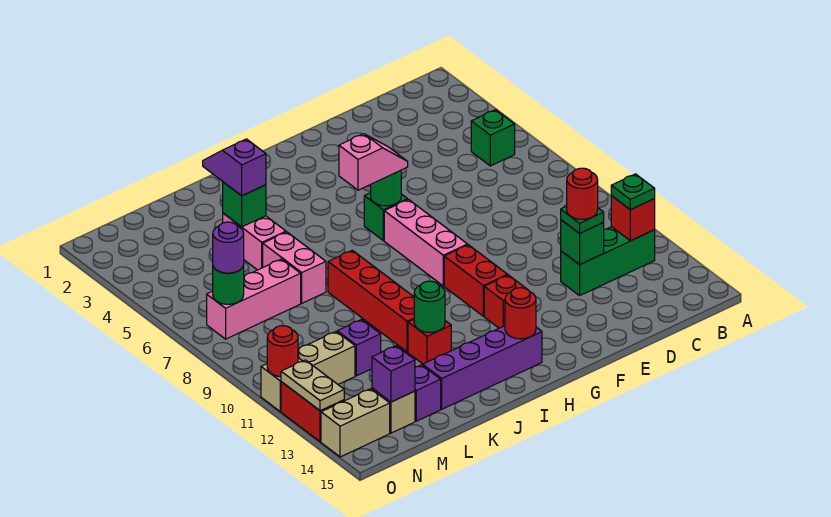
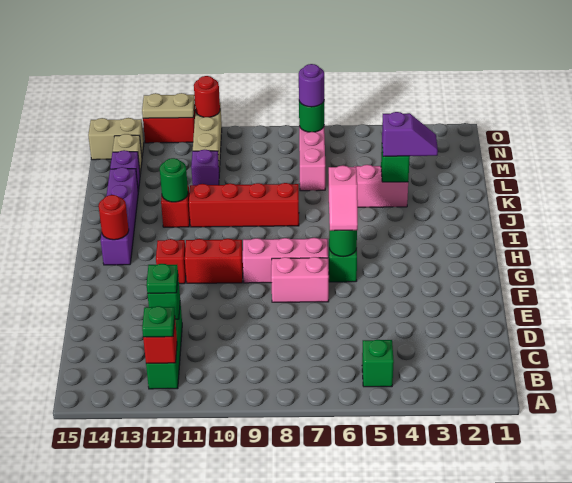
red 1x1 round brick [567,168,598,219] -> none
pink 1x2 brick [263,232,326,303] -> pink 1x2 brick moved to [271,257,329,302]
purple 1x1 brick [372,346,415,402] -> none
tan 1x2 brick [321,389,390,457] -> tan 1x2 brick turned to [88,118,144,160]

